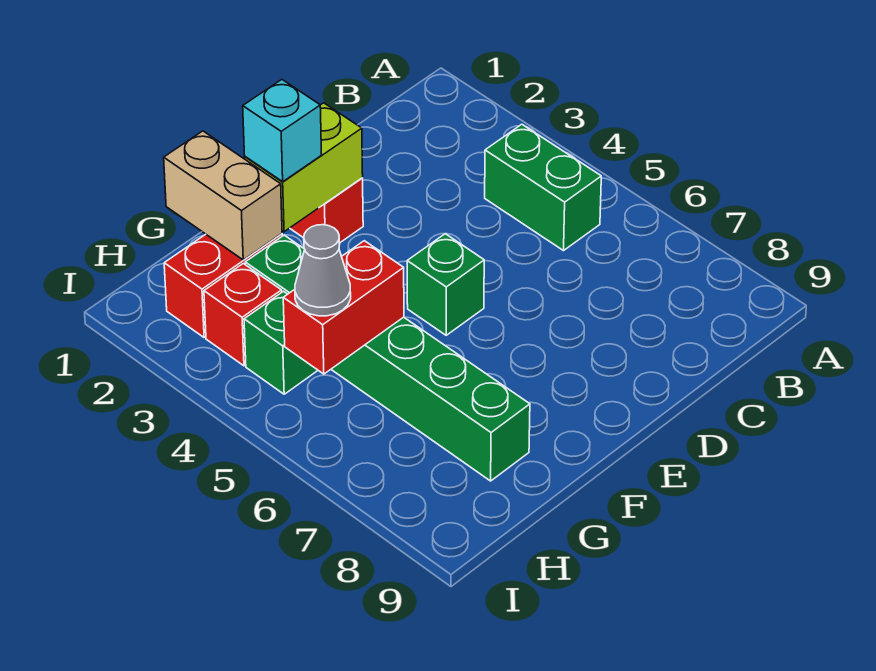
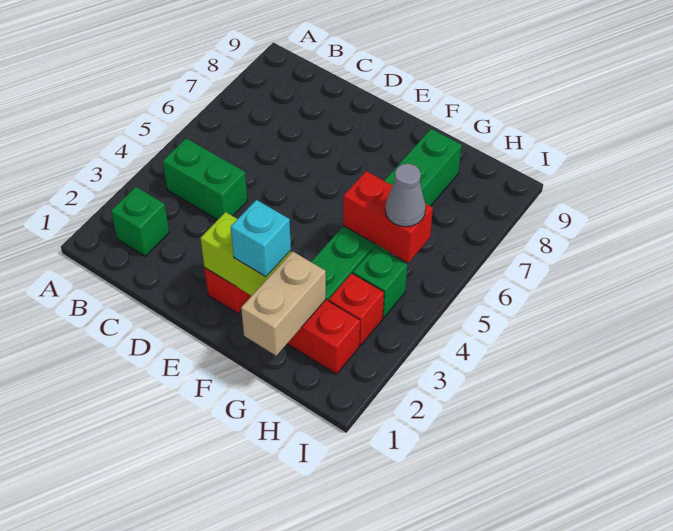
green 1x2 brick [485,124,601,251] -> green 1x2 brick turned to [163,138,248,220]
green 1x1 brick [407,234,484,335] -> green 1x1 brick moved to [111,187,169,256]

